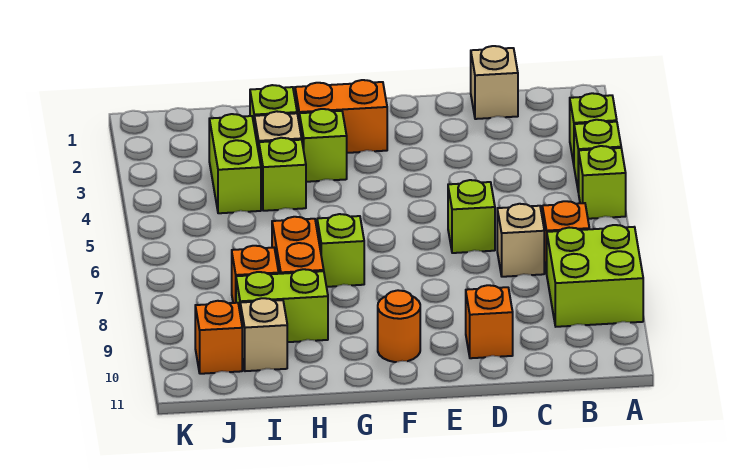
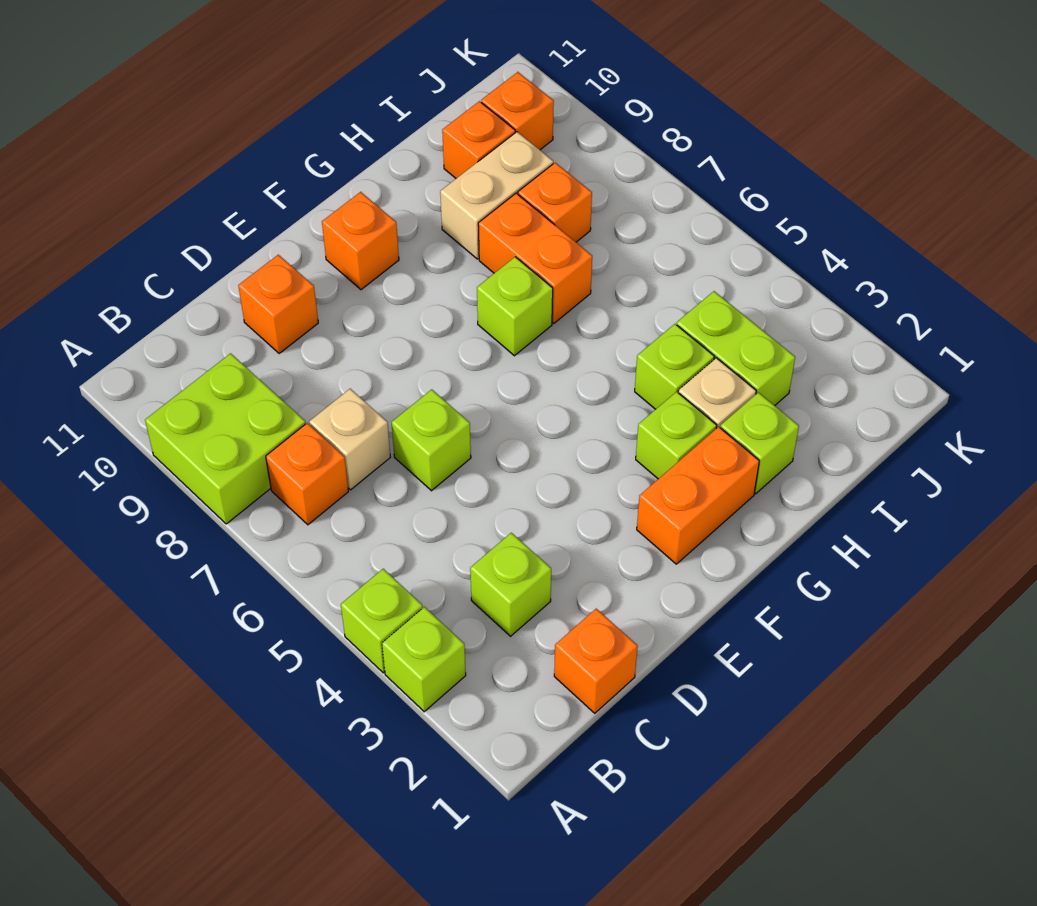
lime 1x1 brick [579,146,626,219] -> lime 1x1 brick moved to [470,533,551,636]
tan 1x1 brick [471,46,518,119] -> orange 1x1 brick [554,609,638,713]
orange 1x1 round brick [378,290,420,362] -> orange 1x1 brick [322,192,399,290]
lime 1x2 brick [236,269,328,342] -> tan 1x2 brick [440,132,553,259]
tan 1x1 brick [240,298,287,371] -> orange 1x1 brick [442,101,515,178]

